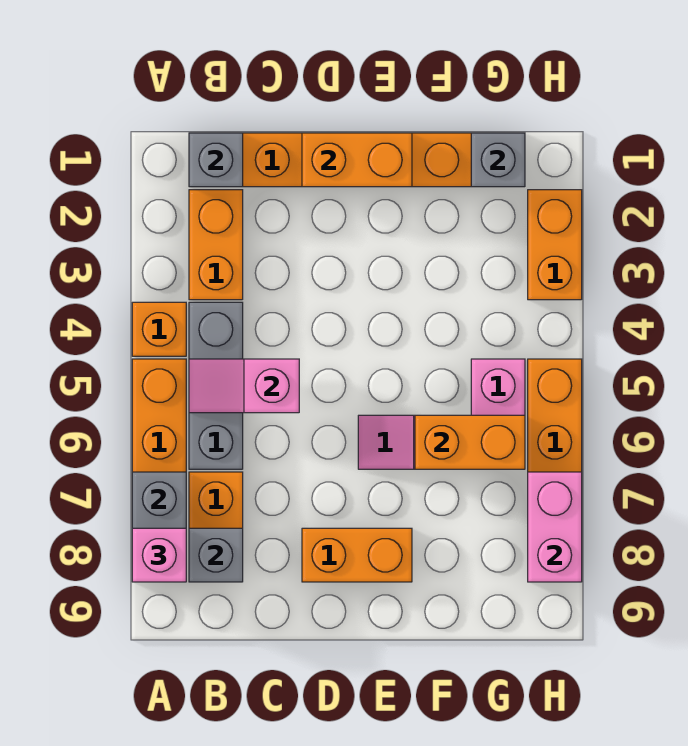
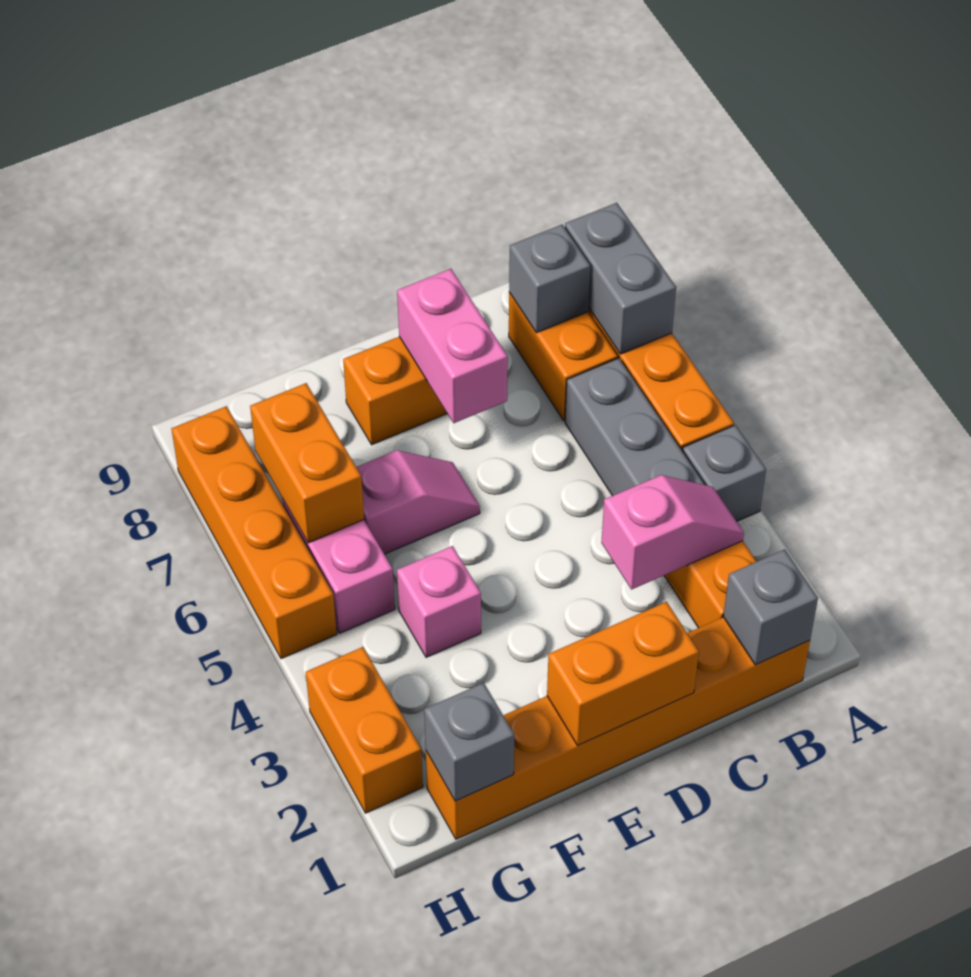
orange 1x1 brick [132,302,186,356] -> grey 1x1 brick [683,425,766,522]
pink 1x1 brick [132,528,186,582] -> pink 1x1 brick moved to [397,546,481,657]
pink 1x2 slope [189,359,299,413] -> pink 1x2 slope moved to [601,475,744,590]
orange 1x2 brick [415,415,525,469] -> orange 1x2 brick turned to [250,383,364,543]
pink 1x2 brick [528,472,582,582] -> pink 1x2 brick moved to [397,269,508,423]

